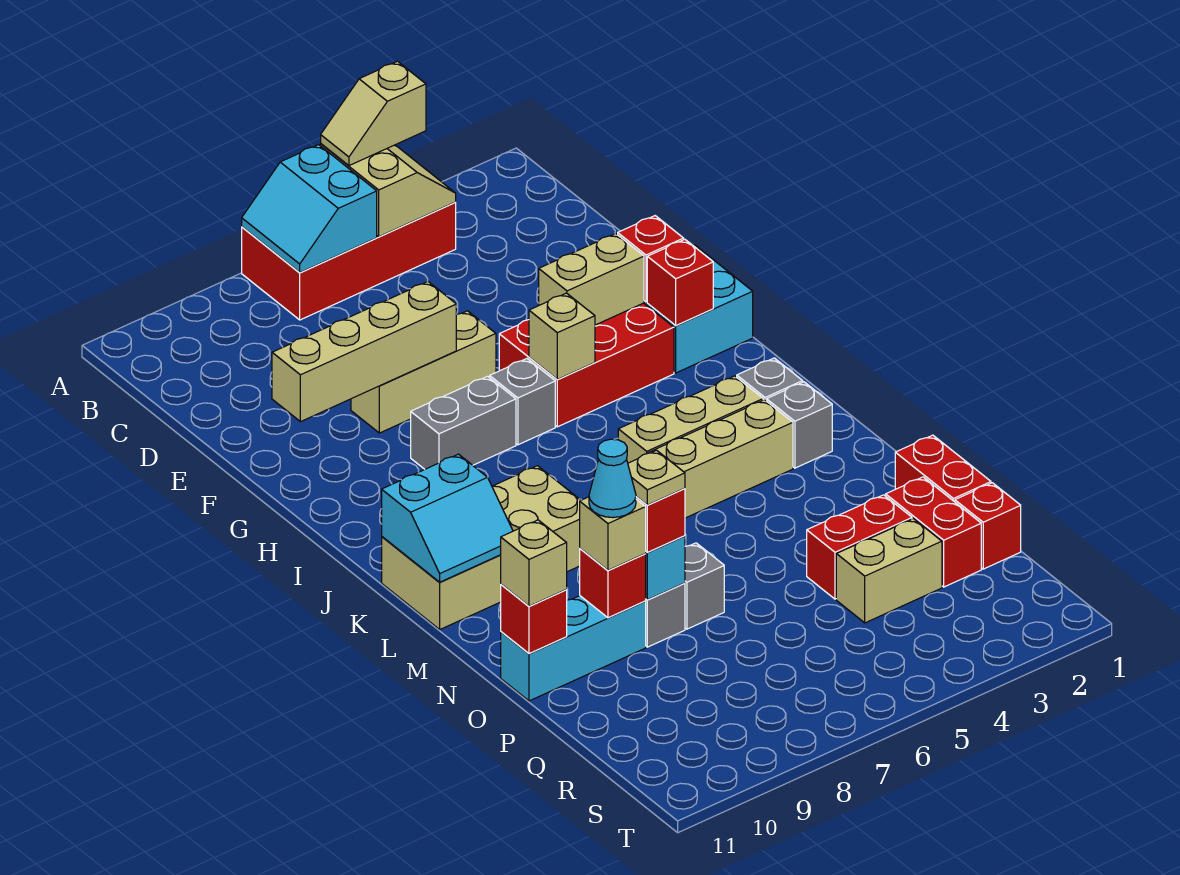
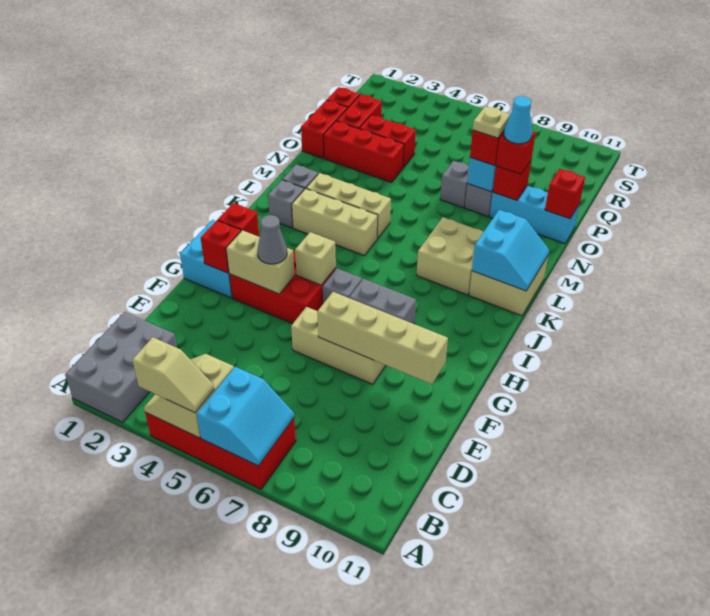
none -> grey 2x3 brick [65,312,177,422]
none -> grey 1x1 cone [257,215,287,264]
cyan 2x2 slope [382,454,513,582] -> cyan 2x2 slope turned to [472,210,549,291]
none -> red 1x3 brick [324,121,404,182]
tan 1x1 brick [580,497,646,570] -> red 1x1 brick [496,131,536,174]
tan 1x1 brick [501,520,567,606] -> none
tan 1x2 brick [836,519,942,623] -> none

